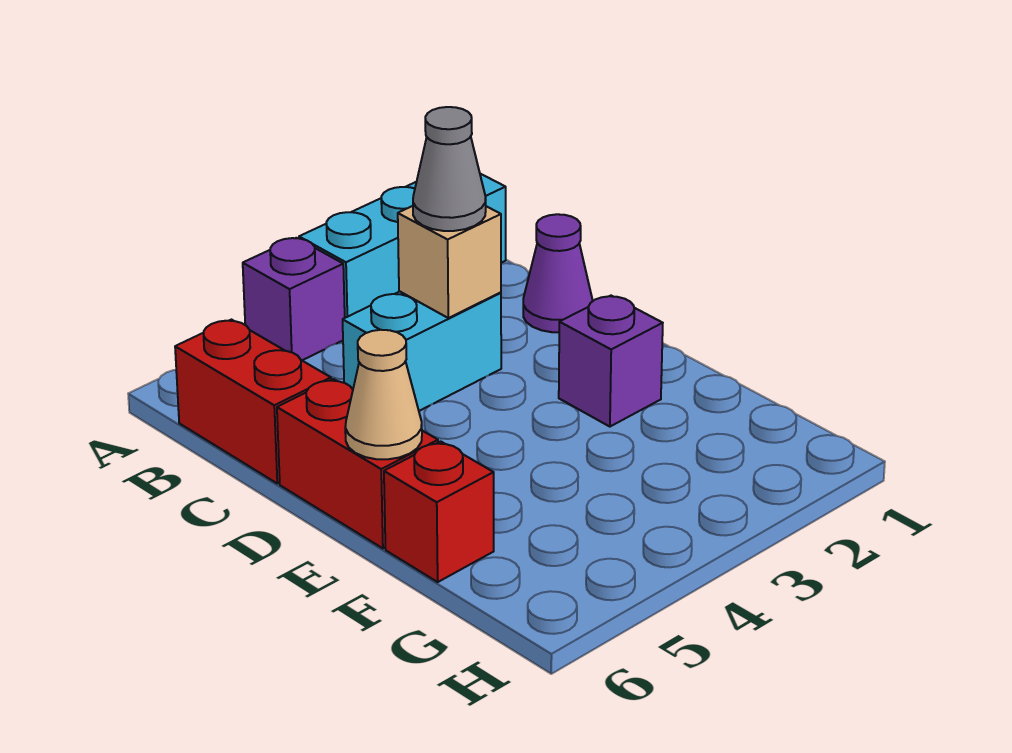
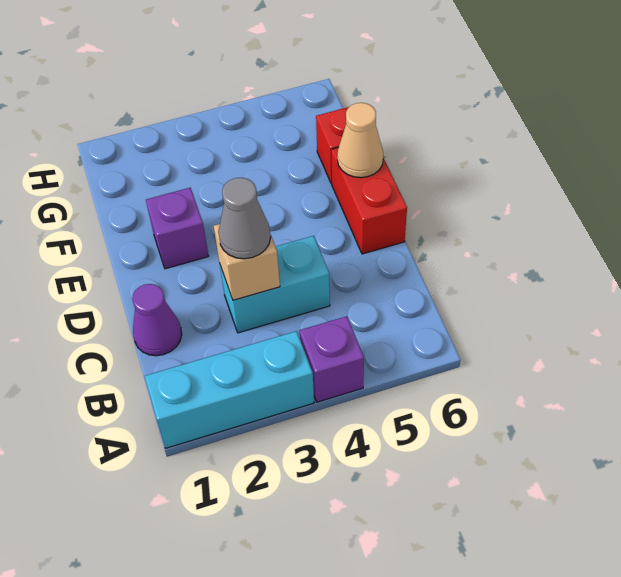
red 1x2 brick [175,320,331,483] -> none

